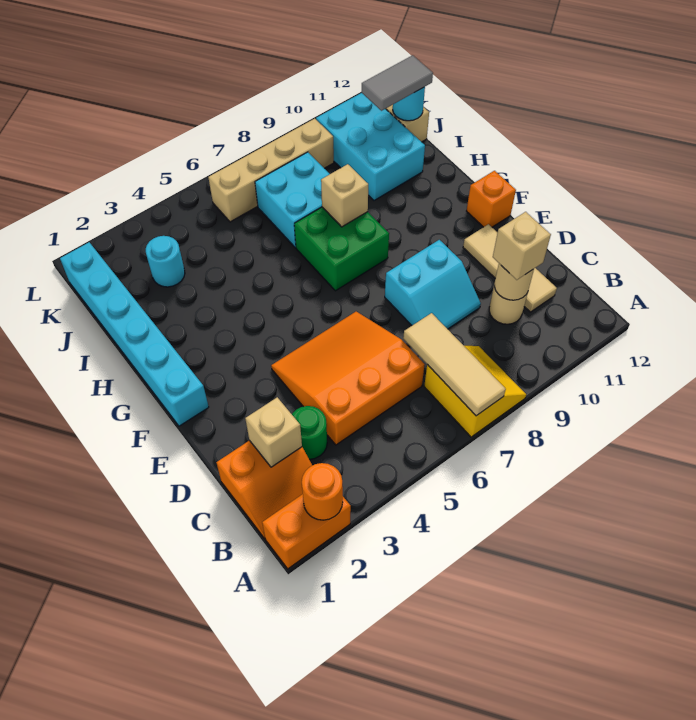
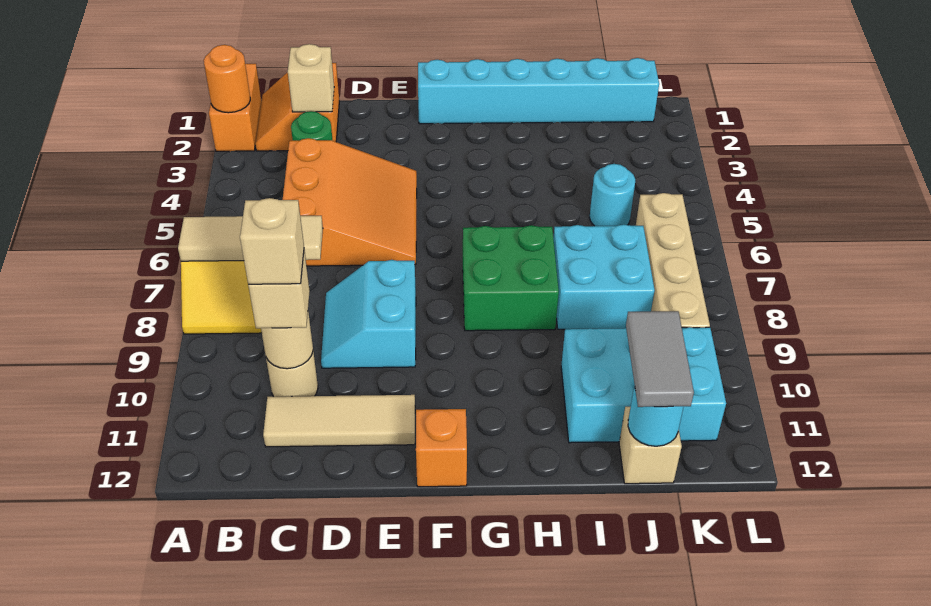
tan 1x1 brick [321,164,368,227] -> tan 1x1 brick moved to [240,198,304,285]
cyan 1x1 round brick [146,236,185,287] -> cyan 1x1 round brick moved to [589,164,635,226]

